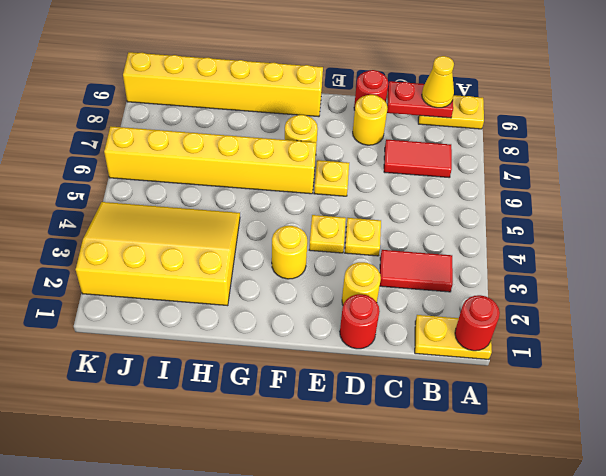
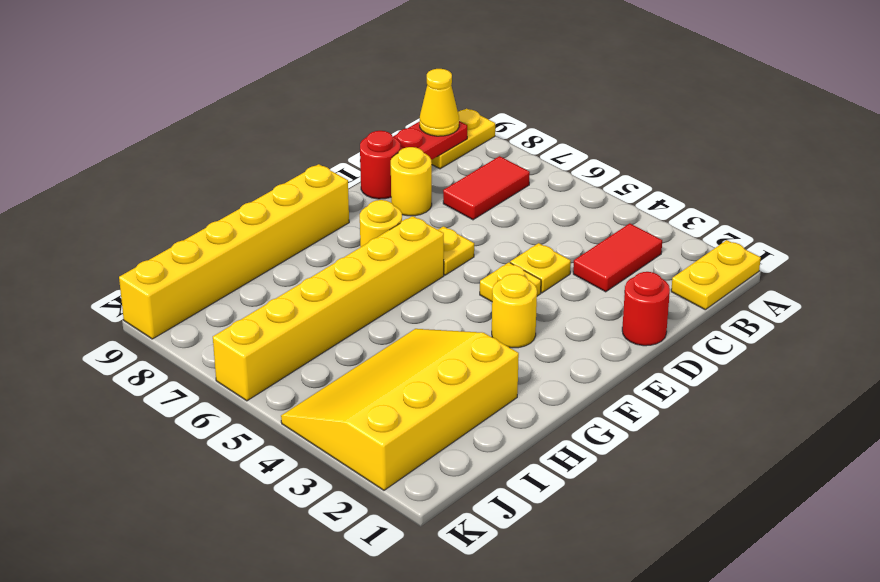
red 1x1 round brick [455,295,500,351] -> none
yellow 1x1 round brick [342,262,381,305] -> none

